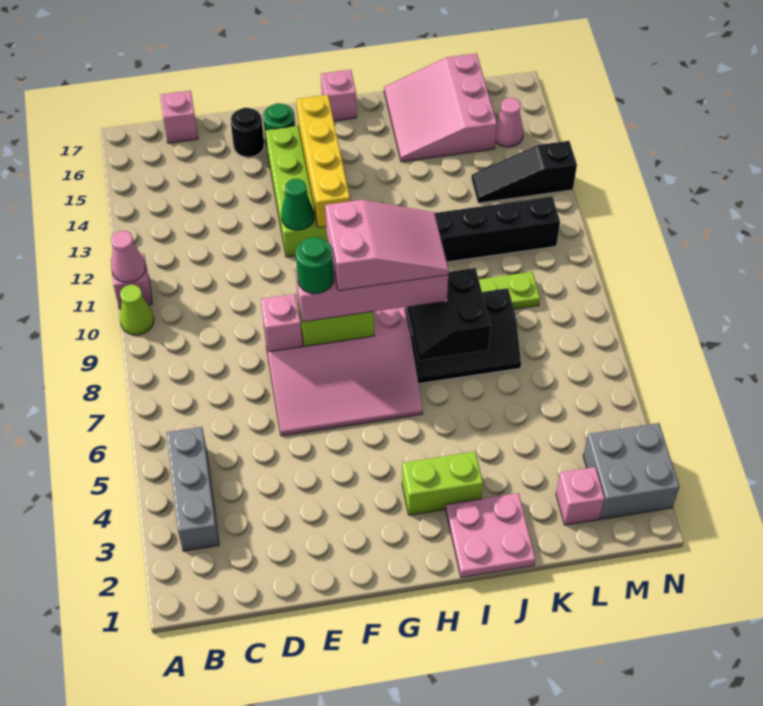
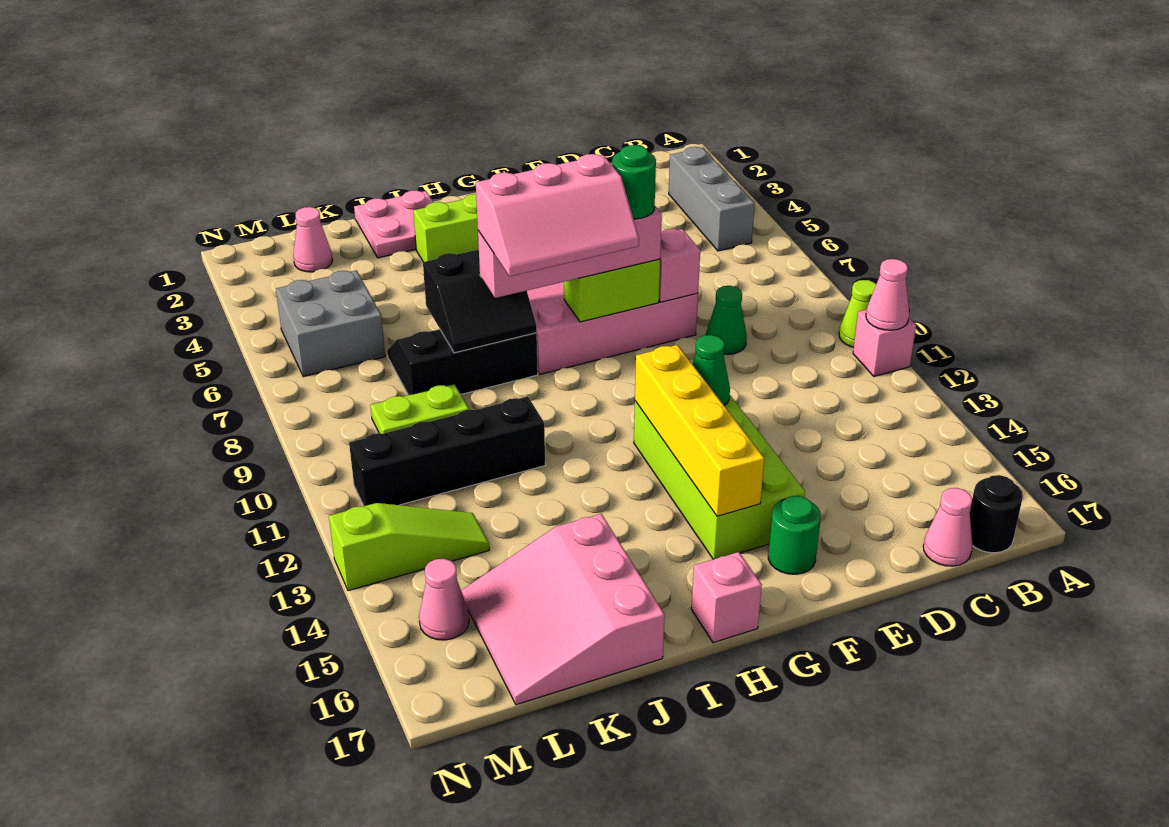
pink 1x1 brick [160,91,198,143] -> pink 1x1 cone [923,488,973,566]
none -> green 1x1 cone [706,286,747,354]
black 1x1 round brick [231,108,264,157] -> black 1x1 round brick moved to [970,475,1023,553]
pink 2x3 slope [325,200,449,291] -> pink 2x3 slope turned to [476,154,639,276]
black 2x2 slope [406,268,491,360] -> black 2x2 slope turned to [423,249,537,353]
pink 3x3 slope [384,53,497,162] -> pink 3x3 slope turned to [462,514,665,705]
pink 1x1 brick [556,467,605,525] -> pink 1x1 cone [293,207,333,272]
black 1x3 slope [472,141,577,203] -> lime 1x3 slope [329,503,489,591]
grey 2x2 brick [583,423,680,519] -> grey 2x2 brick moved to [276,270,385,377]

